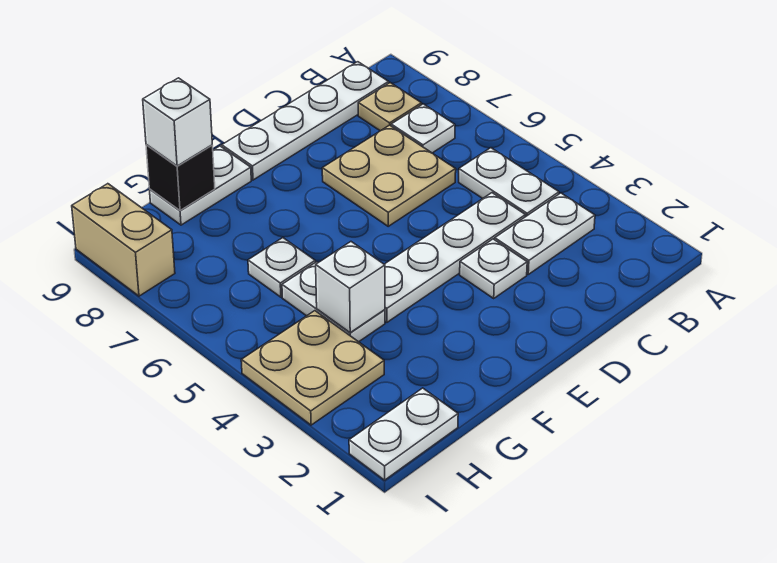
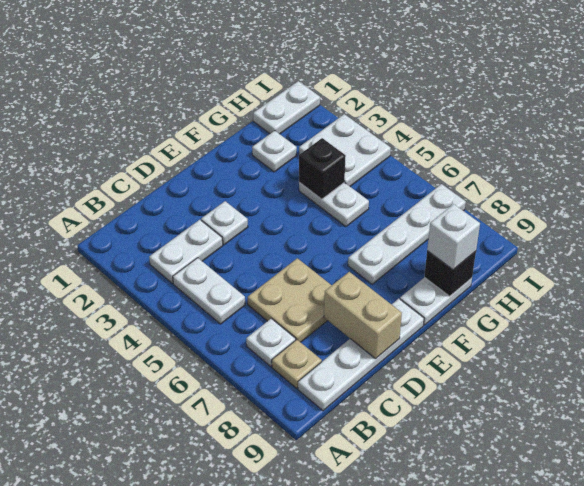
white 1x4 plate [384,193,526,322] -> white 1x4 plate moved to [348,184,466,284]
white 1x1 brick [316,242,385,333] -> black 1x1 brick [299,138,346,199]
white 1x1 plate [248,238,315,297] -> white 1x1 plate moved to [252,131,297,172]
tan 2x2 plate [241,311,384,425] -> white 2x2 plate [299,114,391,186]
tan 1x2 brick [72,184,175,296] -> tan 1x2 brick moved to [324,272,402,359]

